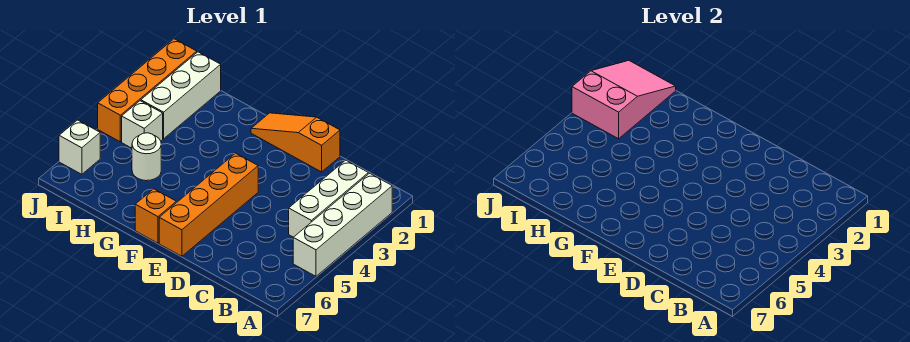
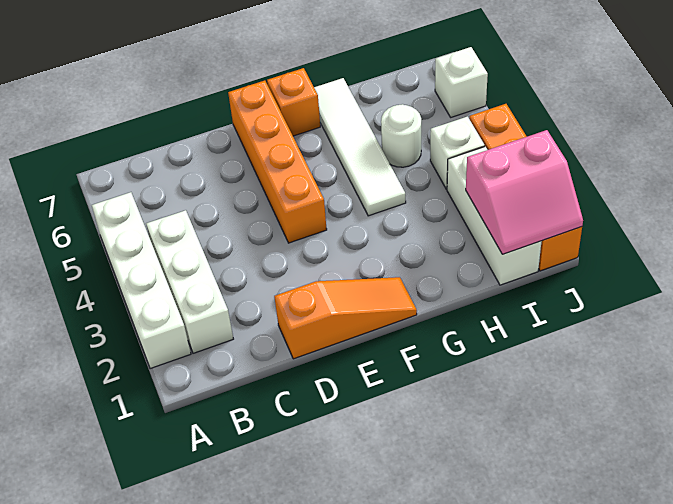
none -> white 1x4 tile [314,78,406,216]
pink 2x3 slope [572,61,676,139] -> pink 2x2 slope [466,130,583,254]

